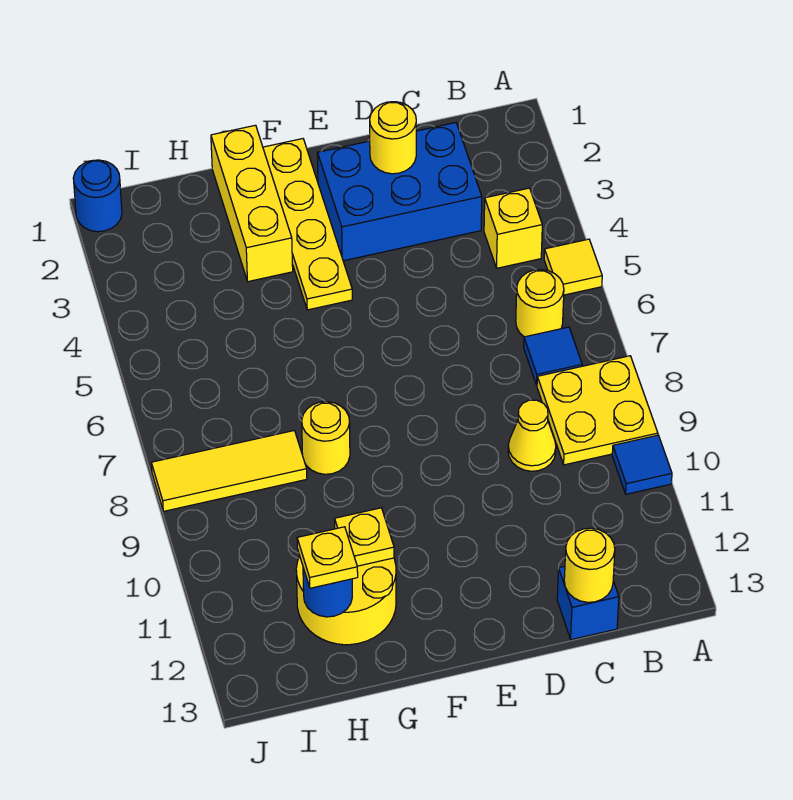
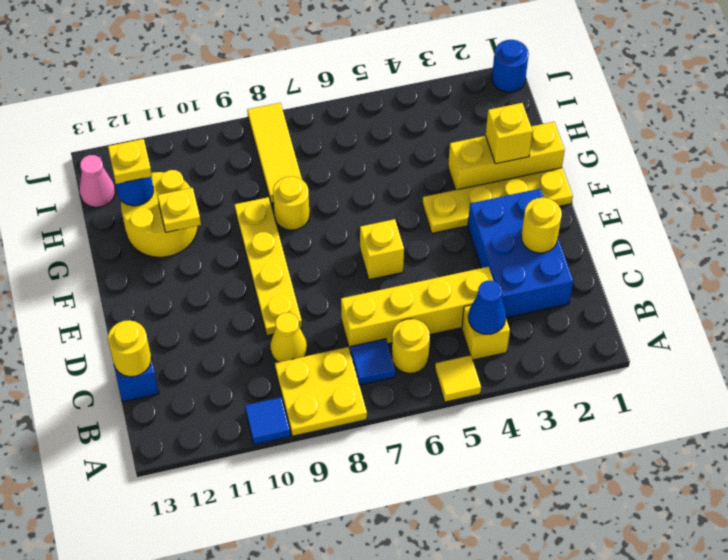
none -> blue 1x1 cone [468,281,506,334]
none -> yellow 1x4 brick [341,267,493,352]
none -> yellow 1x4 plate [235,197,302,335]
none -> yellow 1x1 brick [360,219,404,280]
none -> yellow 1x1 brick [486,103,533,164]
none -> pink 1x1 cone [79,155,115,207]

